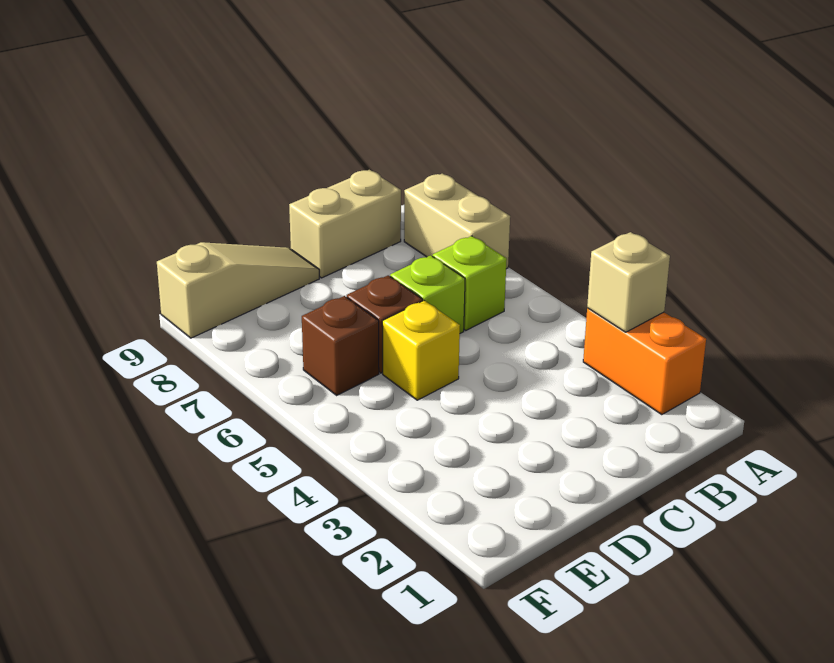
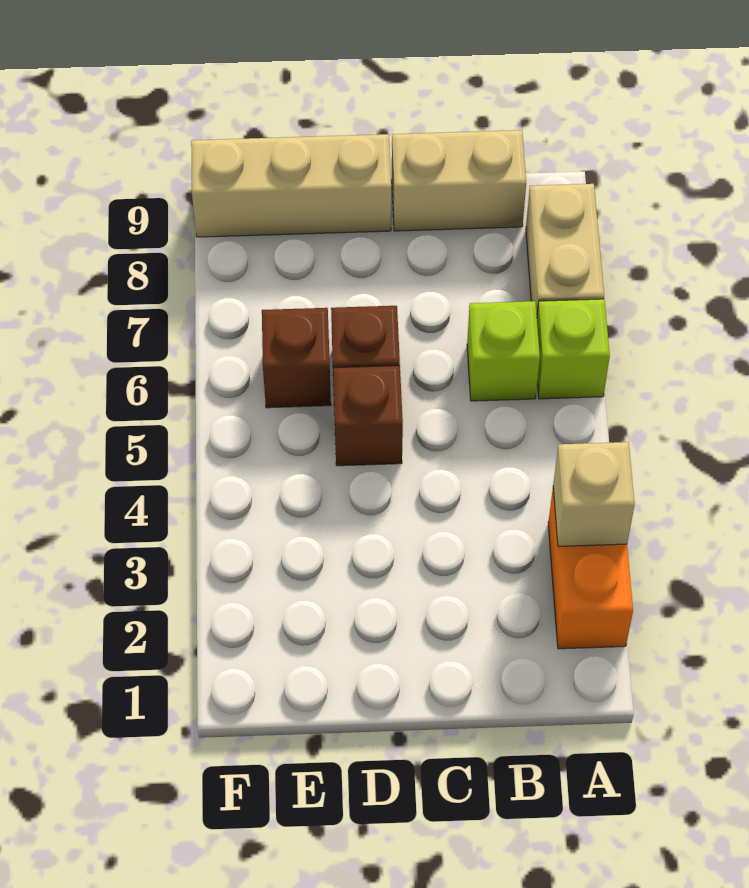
lime 1x1 brick [390,255,465,333] -> lime 1x1 brick moved to [537,299,610,399]
yellow 1x1 brick [382,300,460,400] -> brown 1x1 brick [333,366,403,466]
tan 1x3 slope [157,242,319,338] -> tan 1x3 brick [191,134,391,237]

